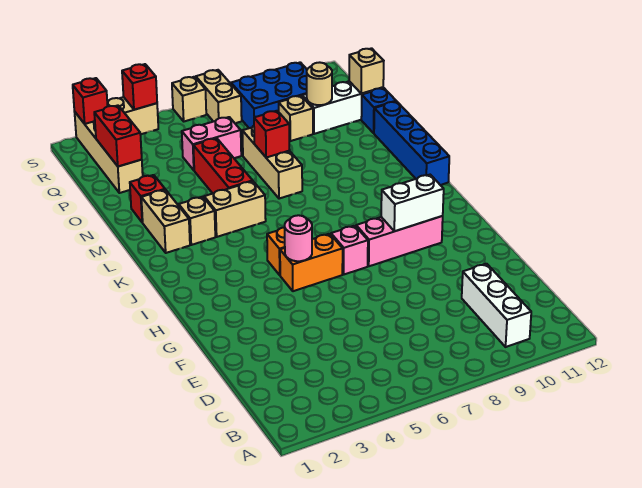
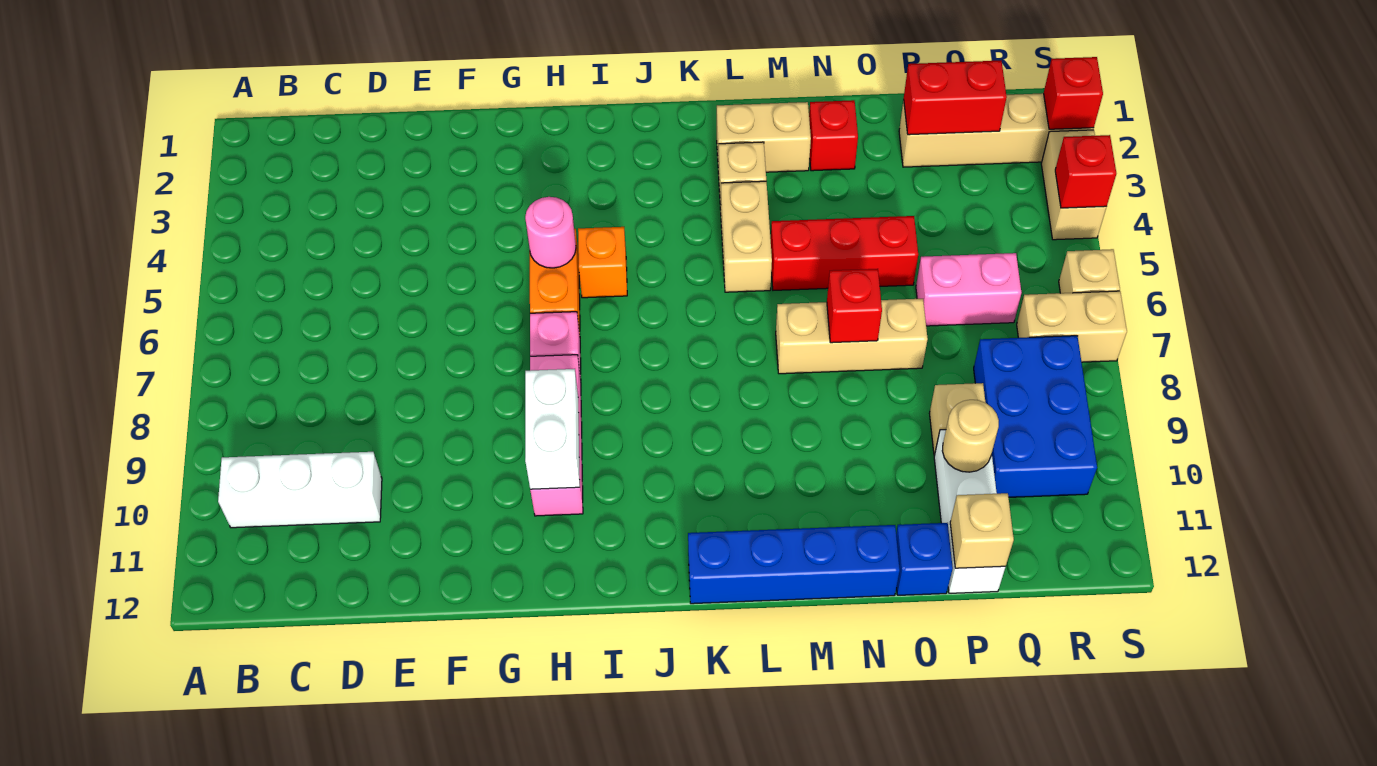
pink 1x2 brick [182,117,241,170] -> pink 1x2 brick turned to [916,253,1021,326]

